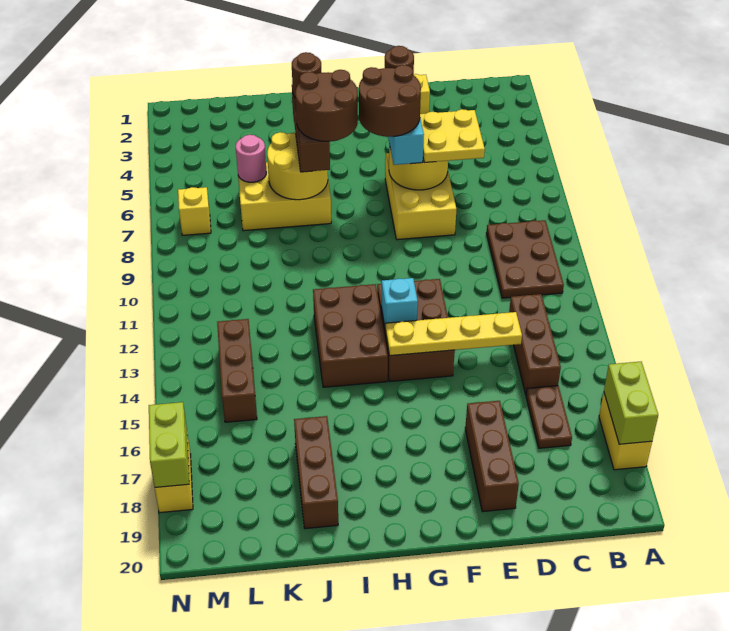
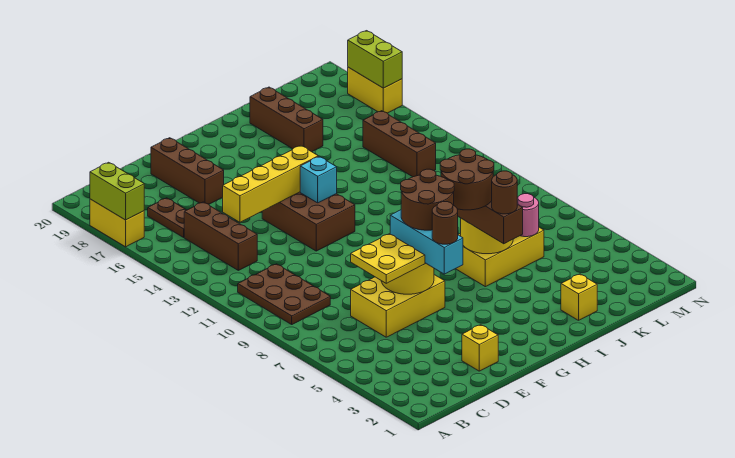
yellow 1x4 plate [385,312,522,356] -> yellow 1x4 brick [223,146,318,222]
yellow 2x3 brick [385,153,456,240] -> yellow 2x3 brick turned to [351,275,445,337]
brown 2x3 brick [313,284,388,387] -> none
yellow 1x1 brick [178,187,211,235] -> yellow 1x1 brick moved to [561,274,597,320]

